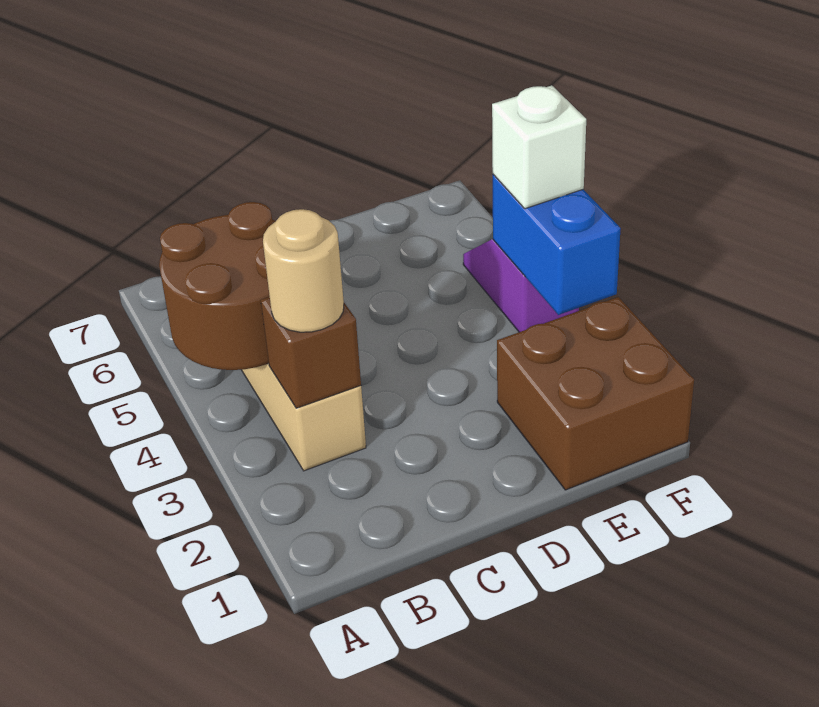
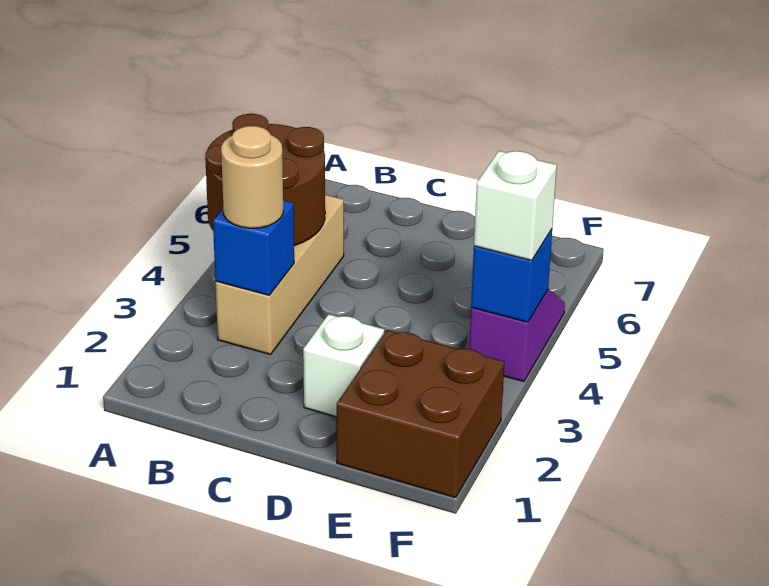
brown 1x1 brick [261,297,361,408] -> blue 1x1 brick [213,200,294,295]
none -> white 1x1 brick [303,314,384,417]
blue 1x2 brick [493,175,621,315] -> blue 1x1 brick [471,229,552,322]

